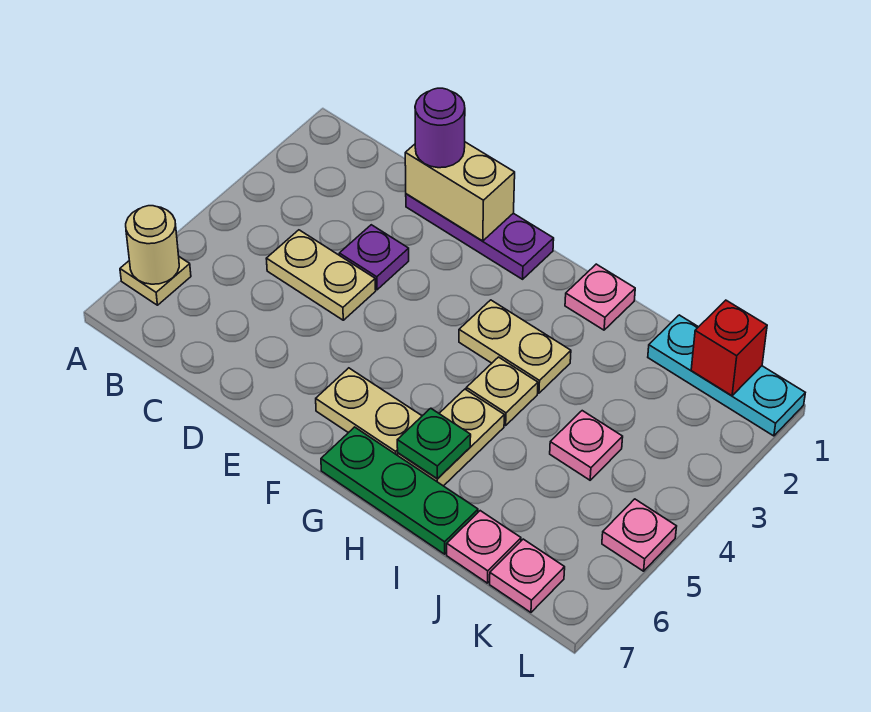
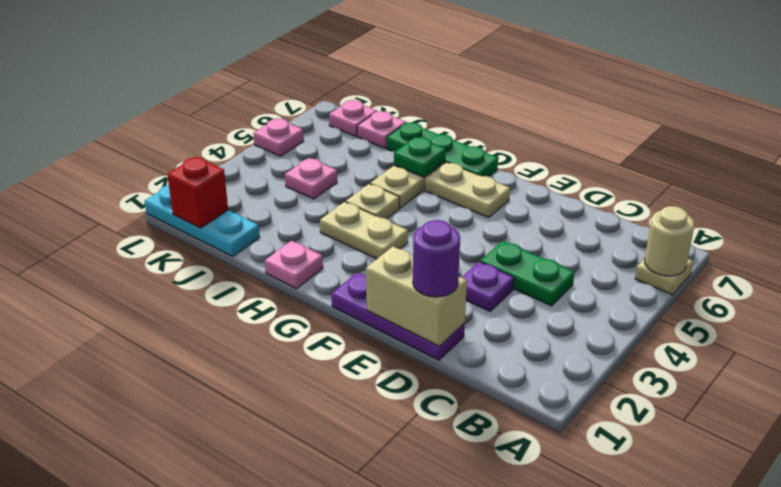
tan 1x2 plate [266,230,376,320] -> green 1x2 plate [480,241,574,306]

